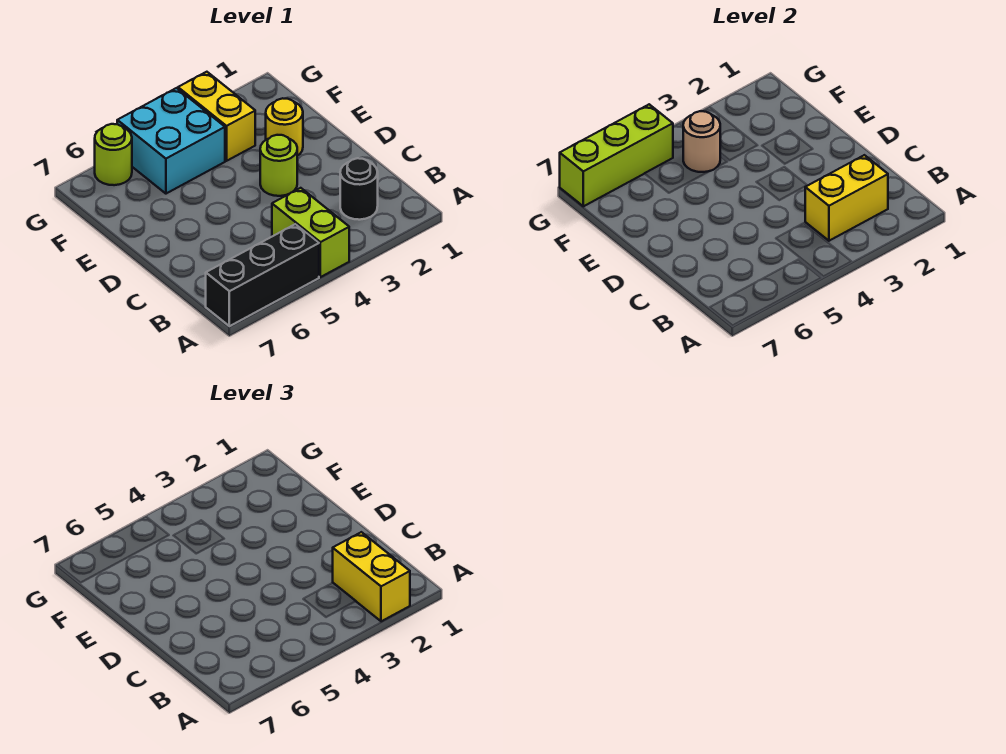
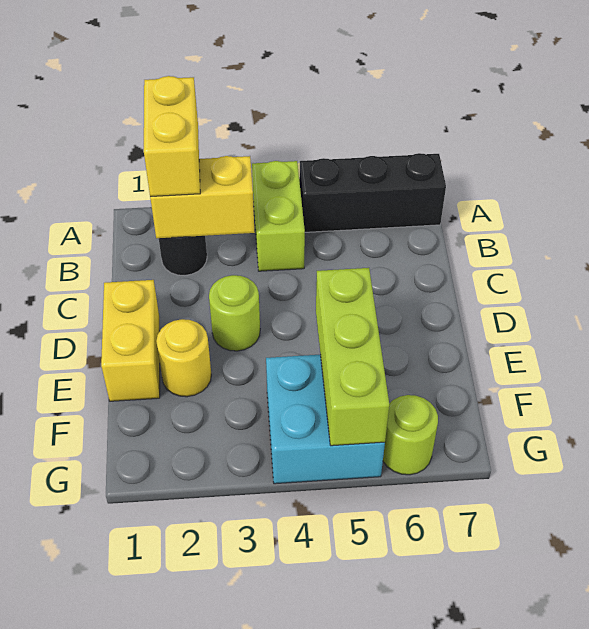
yellow 1x2 brick [178,72,255,161] -> yellow 1x2 brick moved to [101,280,160,401]
tan 1x1 round brick [683,111,720,172] -> none
lime 1x3 brick [560,104,673,206] -> lime 1x3 brick turned to [316,268,389,446]

